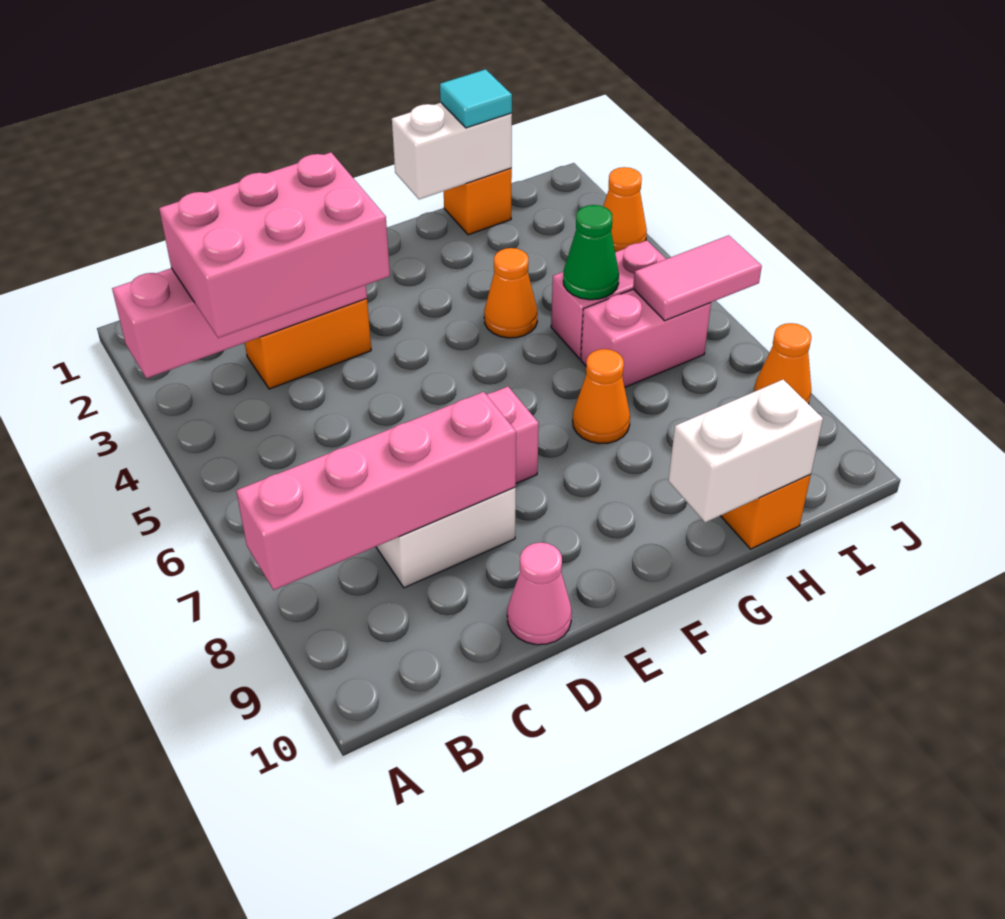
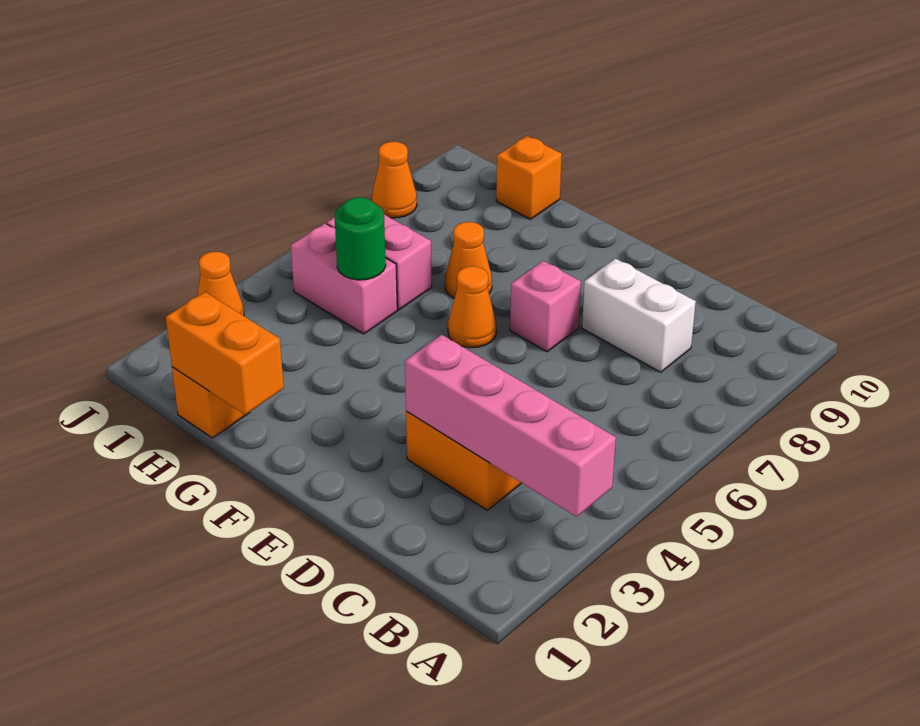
pink 1x4 brick [236,392,516,590] -> none
pink 2x3 brick [159,152,390,338] -> none
pink 1x1 cone [507,542,572,645] -> none
white 1x2 brick [392,103,512,199] -> orange 1x2 brick [166,292,284,415]
orange 1x1 cone [484,248,538,338] -> orange 1x1 cone moved to [448,266,497,348]
white 1x2 brick [669,380,823,522] -> none
cyan 1x1 tile [440,69,512,128] -> none
green 1x1 cone [563,205,619,300] -> green 1x1 round brick [335,197,386,280]
pink 1x2 tile [633,235,762,321] -> none

